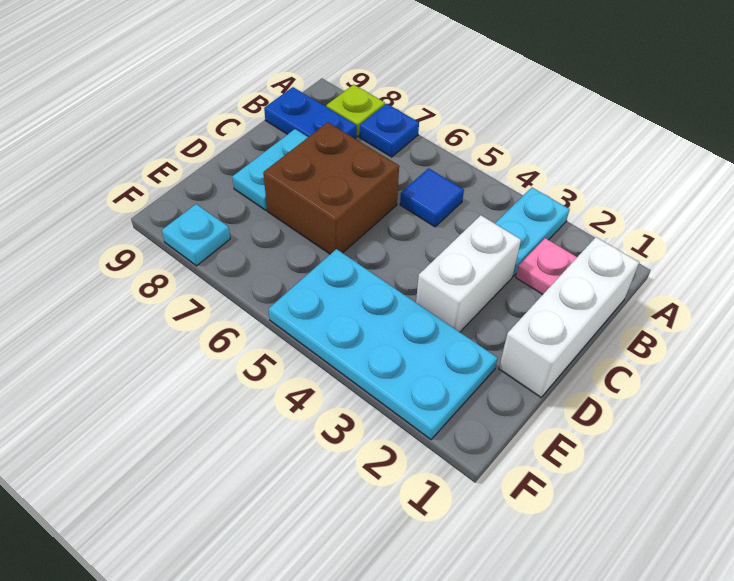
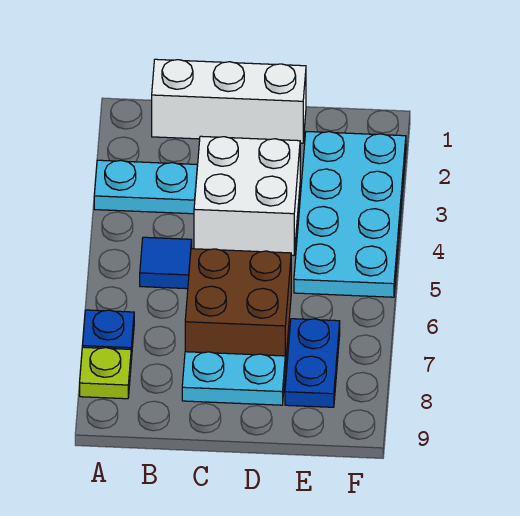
pink 1x1 plate [516,238,577,294] -> none
blue 1x2 plate [264,87,357,139] -> blue 1x2 plate moved to [285,319,340,407]
white 1x2 brick [416,215,521,332] -> white 2x2 brick [194,136,300,256]
cyan 1x1 plate [162,204,230,266] -> none

